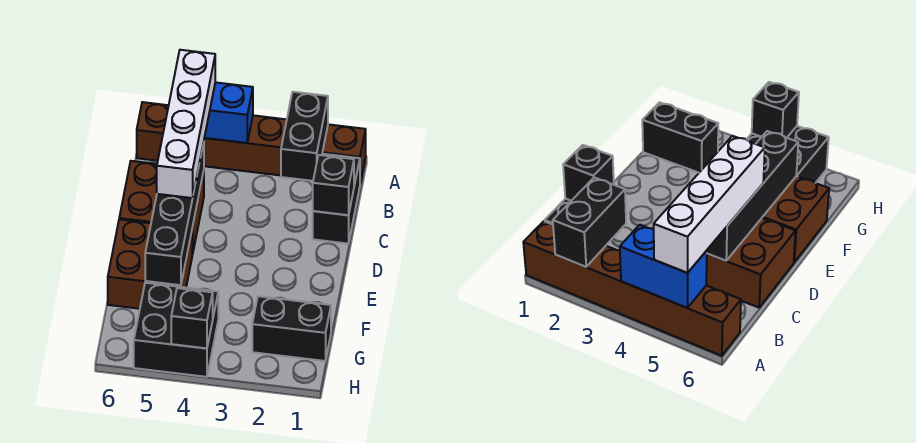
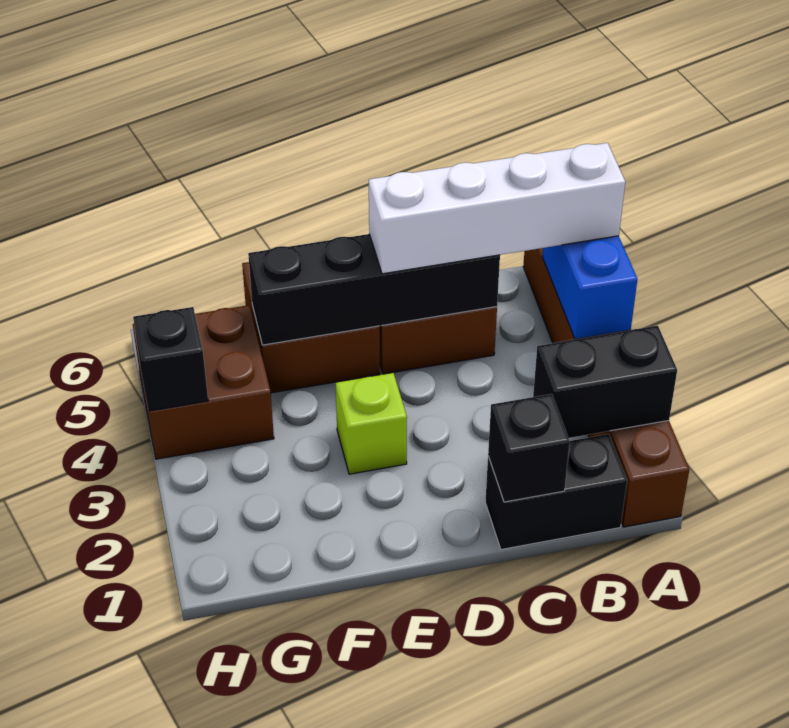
none -> lime 1x1 brick [336,373,407,474]
black 1x2 brick [252,296,331,361] -> none
black 2x2 brick [134,283,218,377] -> brown 2x2 brick [133,305,274,459]

